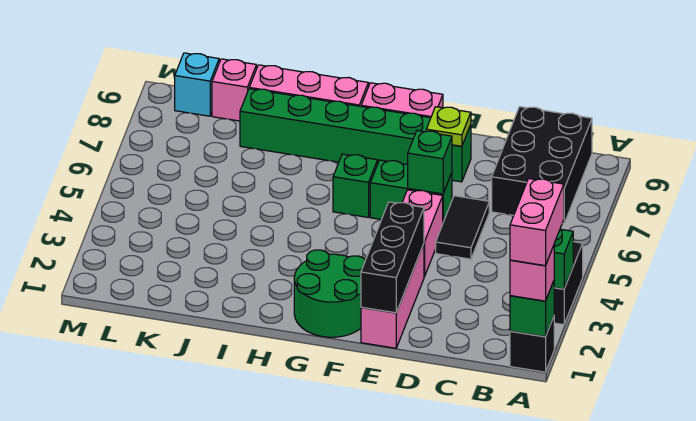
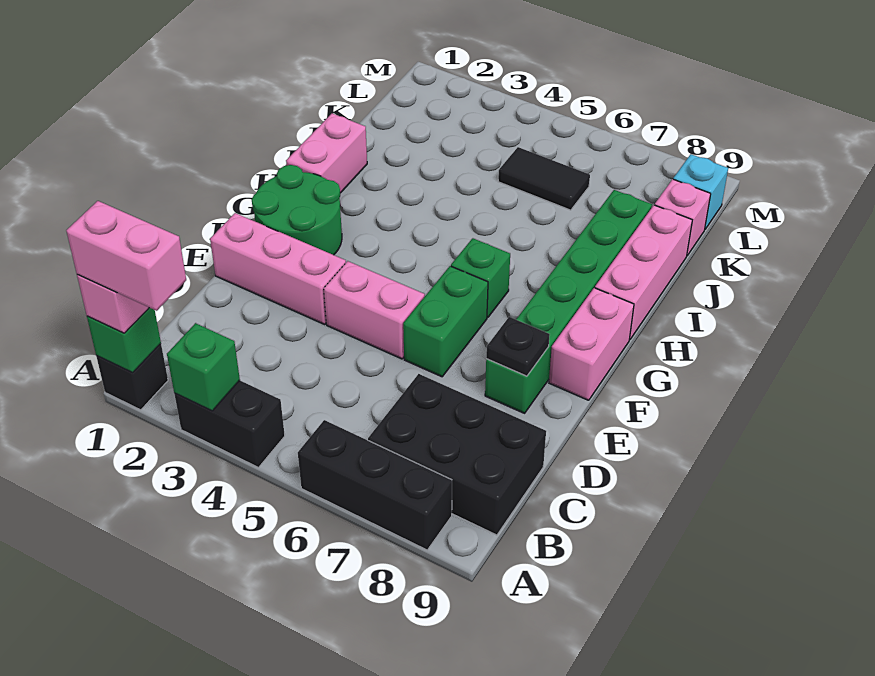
black 1x2 tile [436,196,489,259] -> black 1x2 tile moved to [498,147,590,210]
black 1x3 brick [361,202,424,313] -> black 1x3 brick moved to [298,420,452,550]
green 1x1 brick [408,131,452,194] -> none
lime 1x1 plate [426,107,471,146] -> black 1x1 plate [486,317,550,376]
none -> pink 1x2 brick [286,113,367,193]

